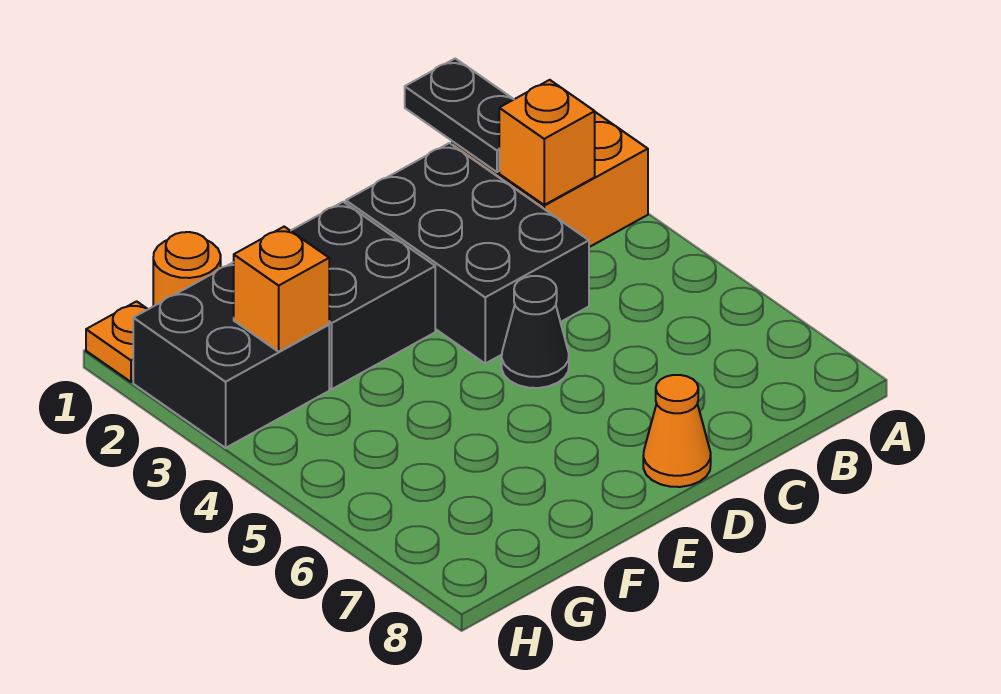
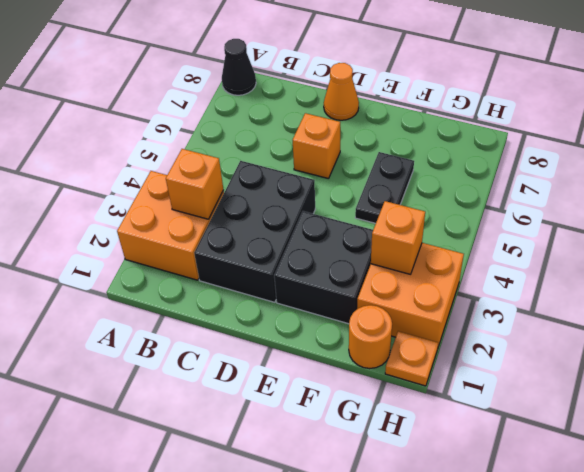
black 1x2 plate [405,59,514,172] -> black 1x2 plate moved to [355,152,414,223]
black 1x1 cone [502,276,569,388] -> black 1x1 cone moved to [222,39,256,95]
none -> orange 1x1 brick [292,113,340,179]
black 2x2 brick [133,262,329,448] -> orange 2x2 brick [357,243,464,347]

